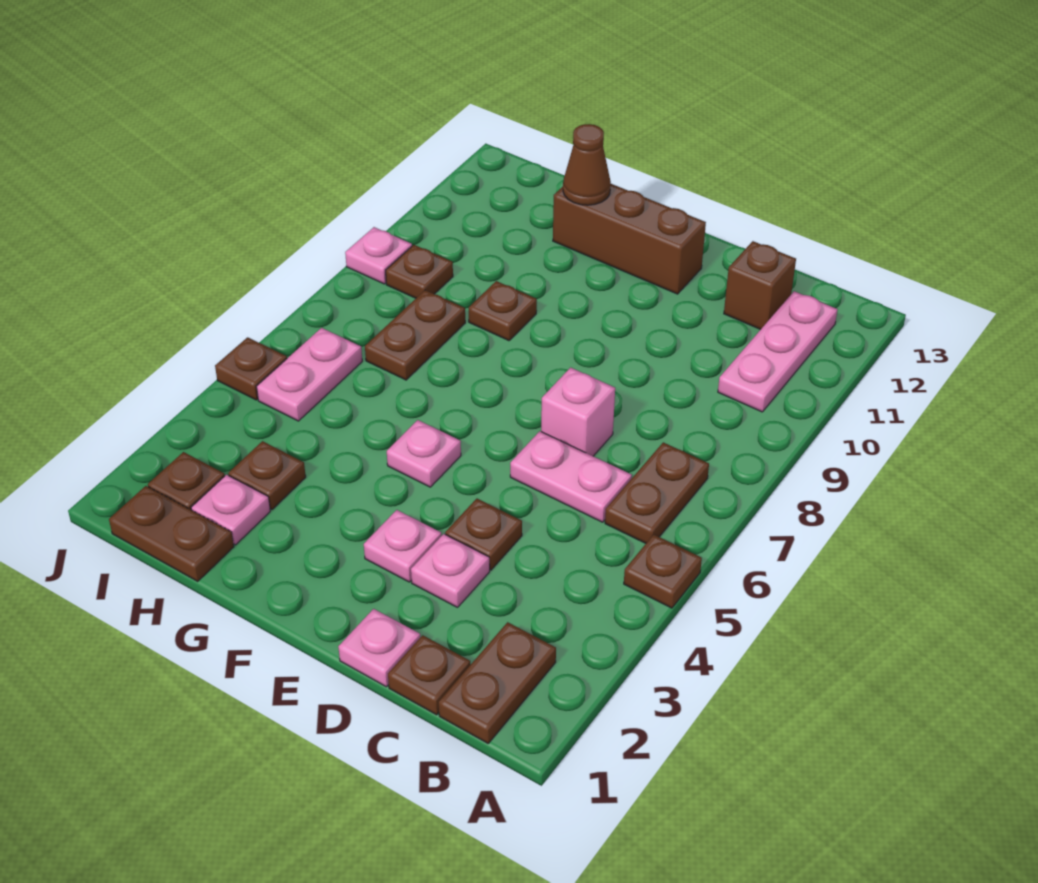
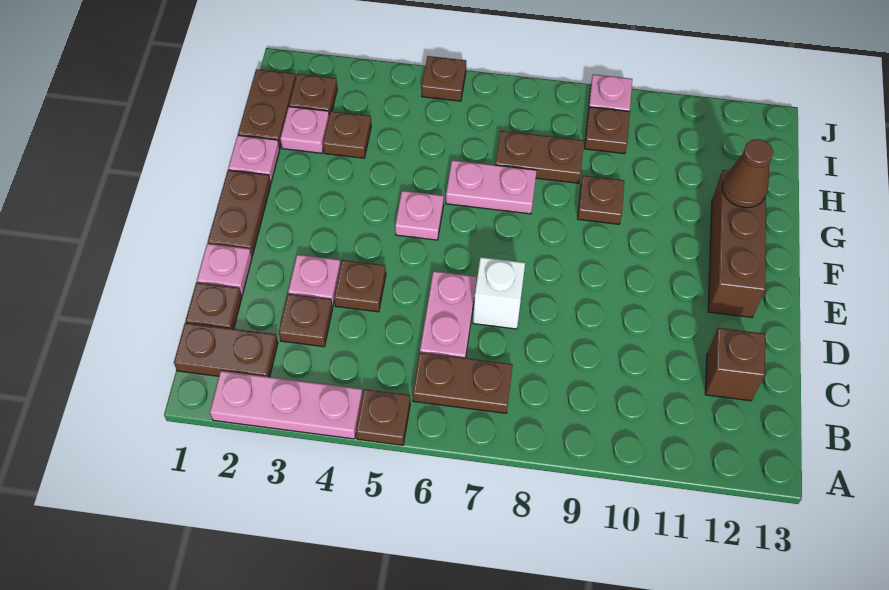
pink 1x3 plate [718,291,838,412] -> pink 1x3 plate moved to [210,371,363,439]
none -> brown 1x1 plate [279,294,333,347]
pink 1x1 brick [541,367,615,456] -> white 1x1 brick [473,257,525,329]
none -> brown 1x2 plate [208,170,271,256]
pink 1x1 plate [364,510,442,582] -> pink 1x1 plate moved to [228,135,280,183]
pink 1x2 plate [257,328,362,421] -> pink 1x2 plate moved to [446,160,537,214]

